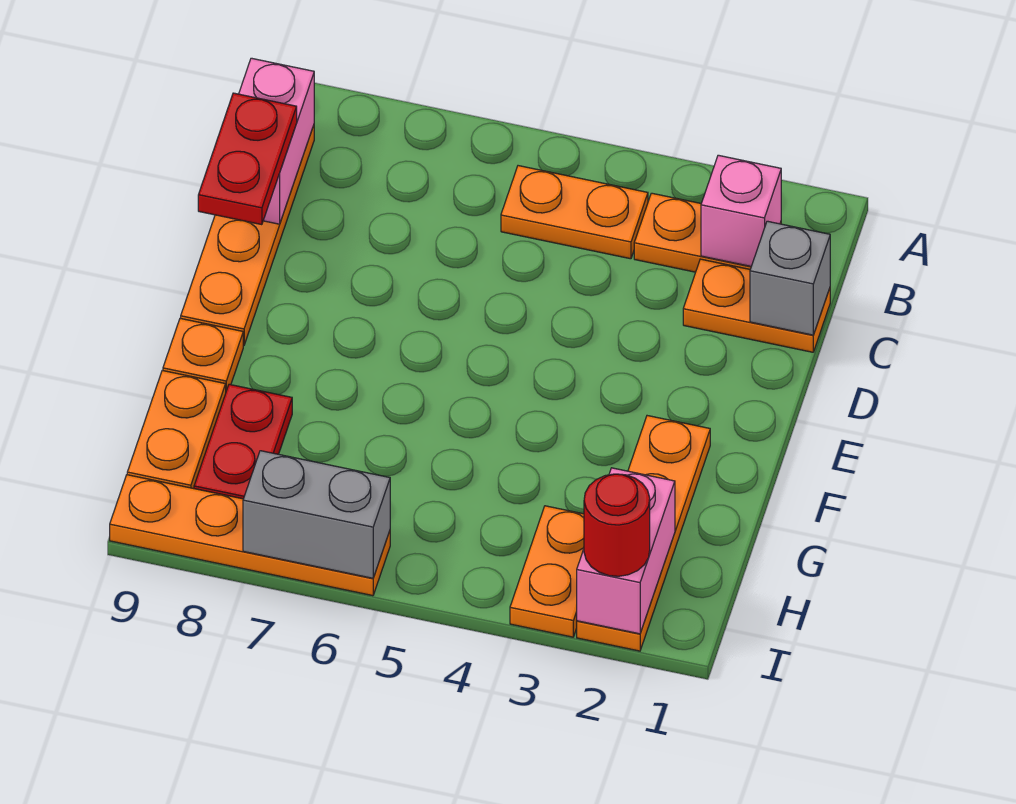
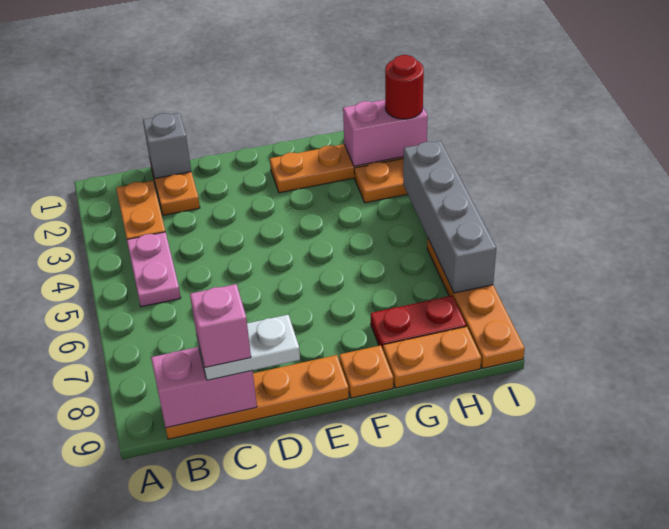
pink 1x1 brick [701,155,781,266] -> pink 1x1 brick moved to [190,284,251,367]
orange 1x2 plate [501,166,648,259] -> pink 1x2 plate [127,232,181,307]
red 1x2 plate [198,93,297,225] -> white 1x2 plate [197,315,300,380]
grey 1x2 brick [243,451,390,578] -> grey 1x4 brick [403,141,496,293]

